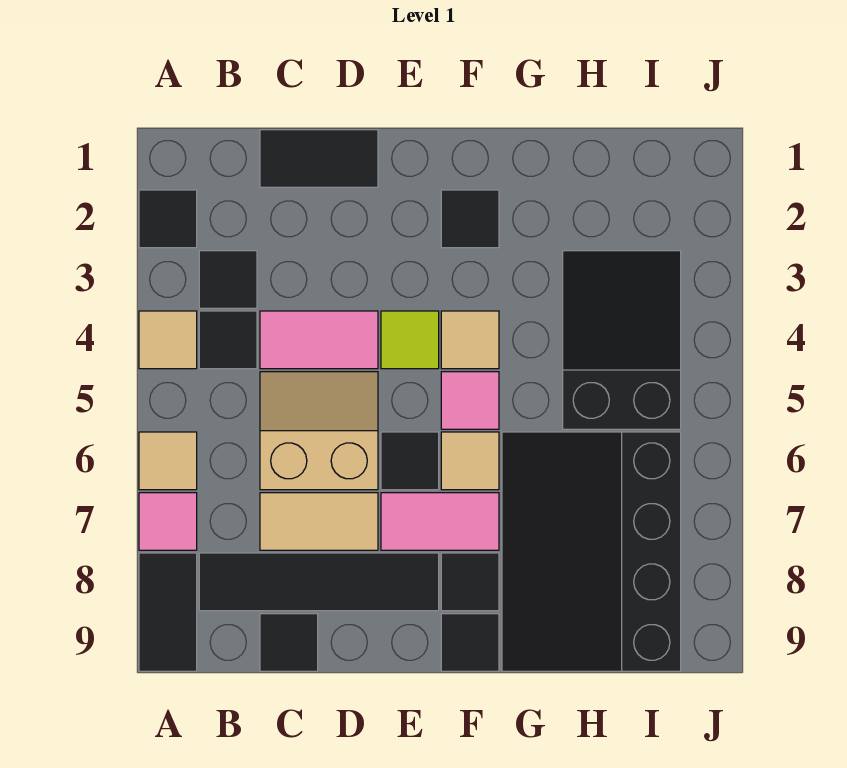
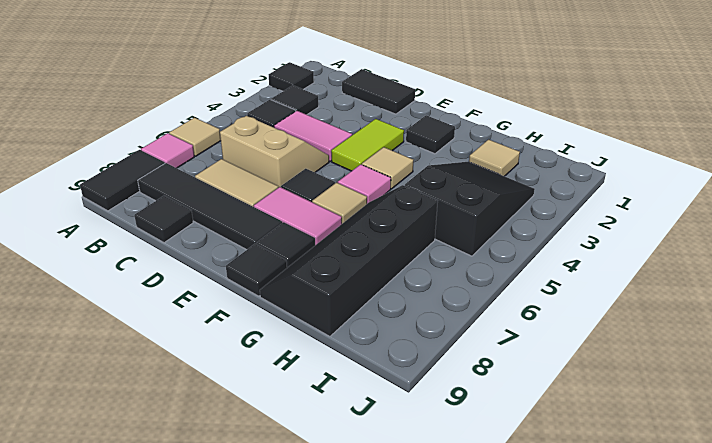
tan 1x1 tile [139,311,197,369] -> tan 1x1 tile moved to [469,140,520,176]
lime 1x1 tile [381,311,439,369] -> lime 1x2 tile [331,119,404,171]
black 3x4 slope [502,432,681,671] -> black 2x4 slope [260,185,438,337]

